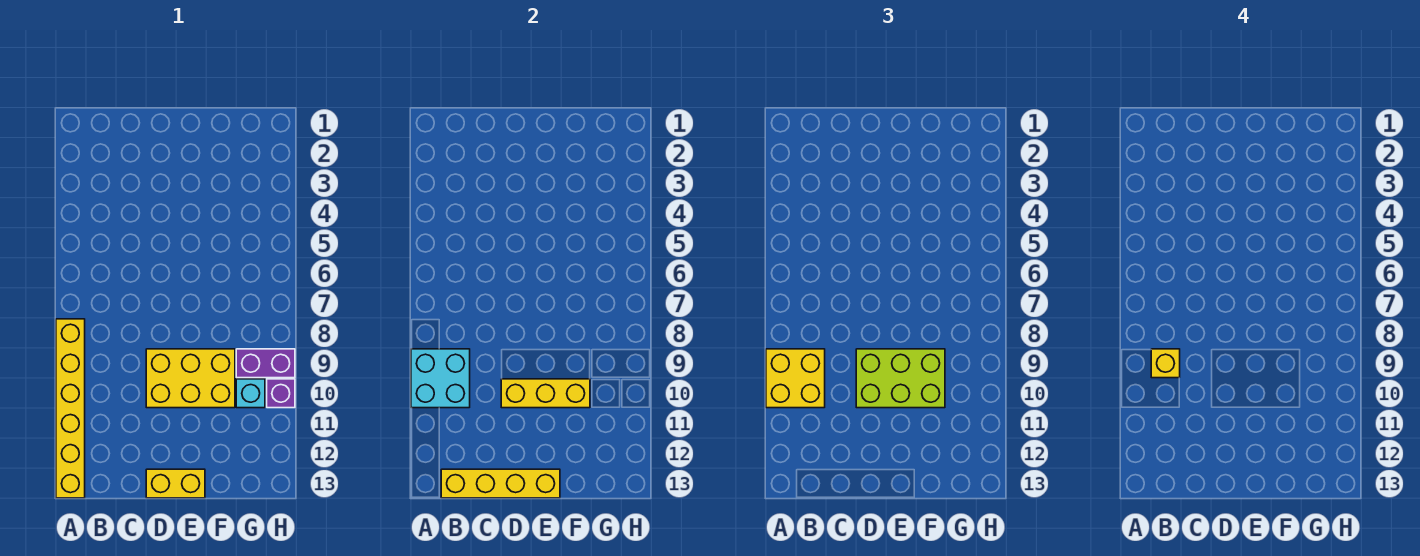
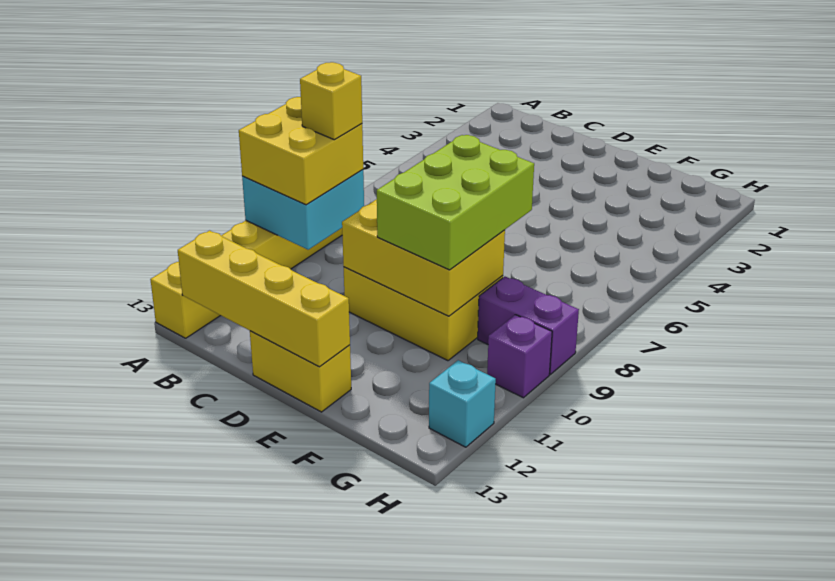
lime 2x3 brick [856,349,945,408] -> lime 2x3 brick turned to [377,135,534,270]
yellow 1x3 brick [501,379,590,408] -> yellow 2x3 brick [342,199,505,316]
cyan 1x1 brick [236,379,265,408] -> cyan 1x1 brick moved to [429,360,496,447]

